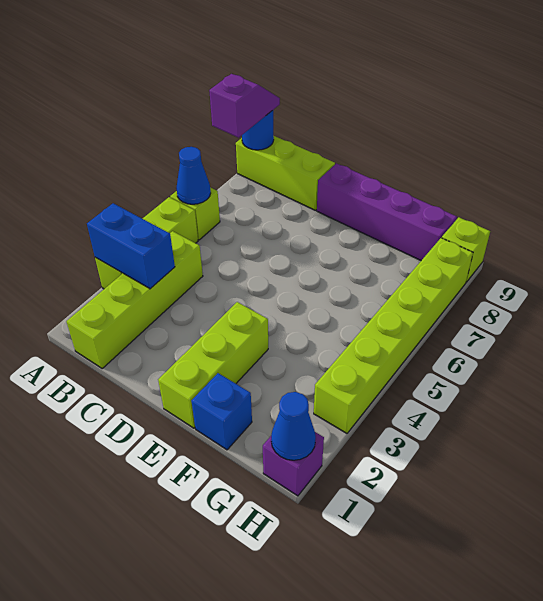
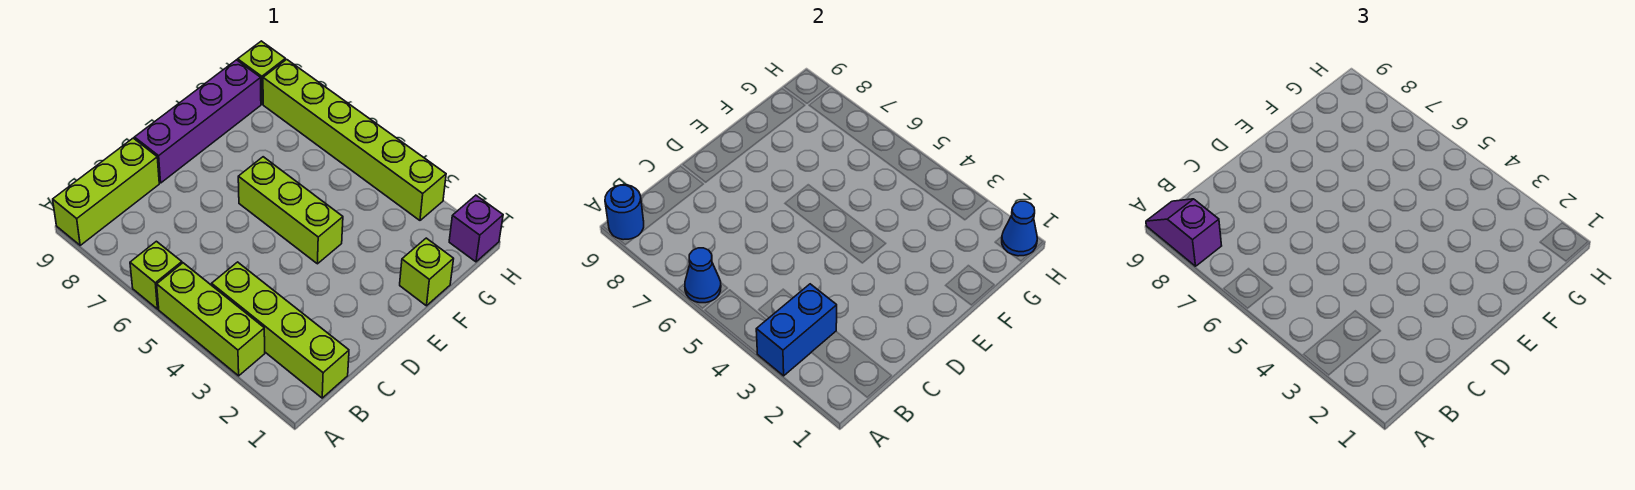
lime 1x3 brick [158,302,268,428] -> lime 1x3 brick moved to [238,157,343,264]
blue 1x1 brick [192,373,252,450] -> lime 1x1 brick [400,238,453,306]

